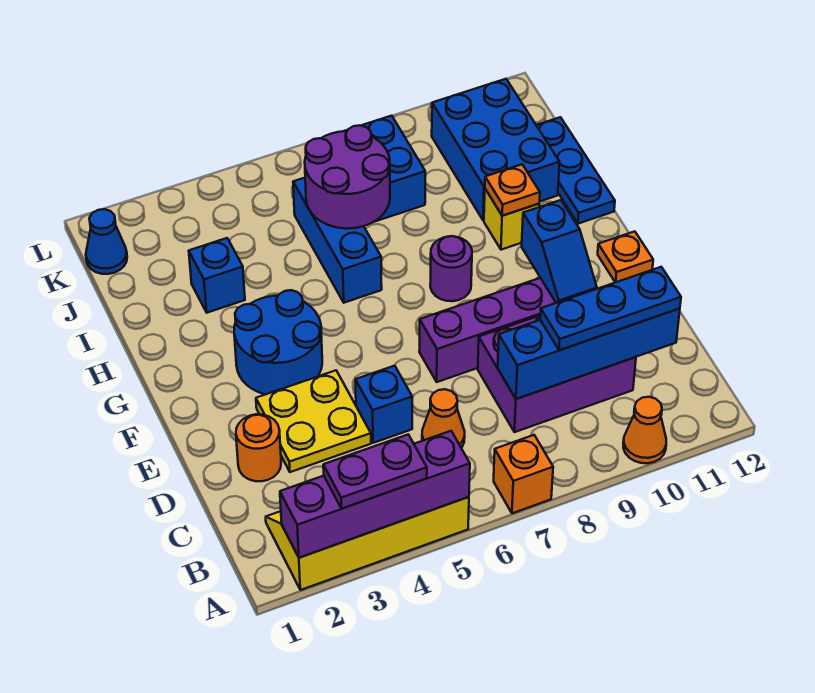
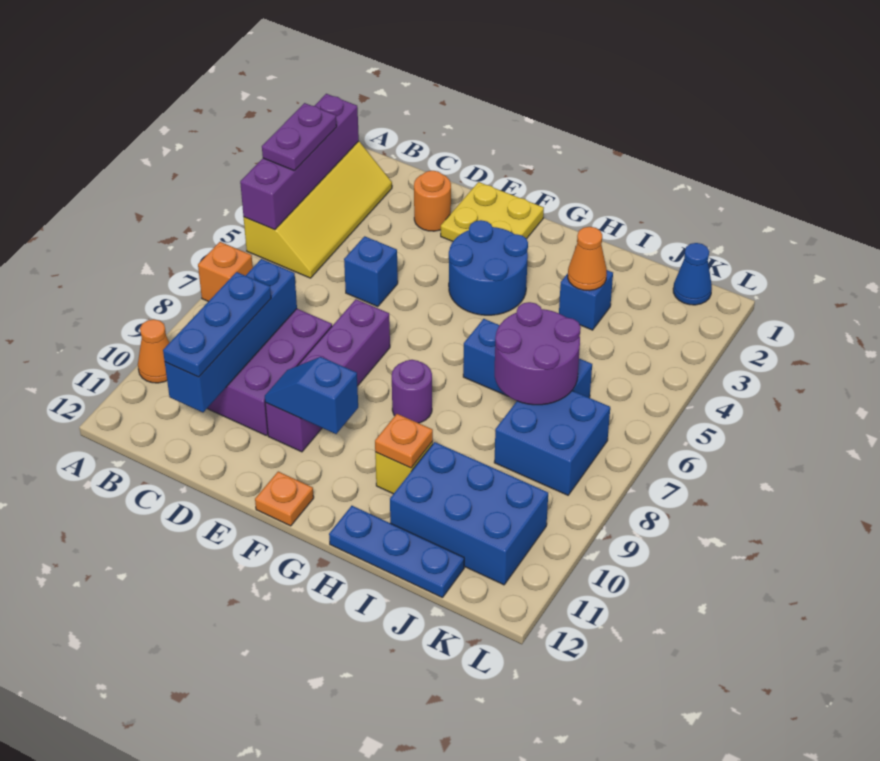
orange 1x1 cone [422,389,465,448] -> orange 1x1 cone moved to [568,227,607,291]
yellow 2x2 plate [256,370,371,472] -> yellow 2x2 plate moved to [441,182,544,241]

